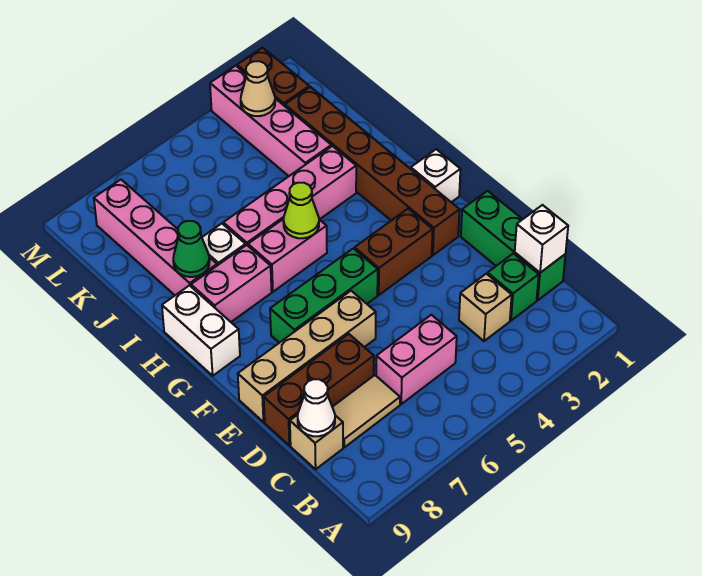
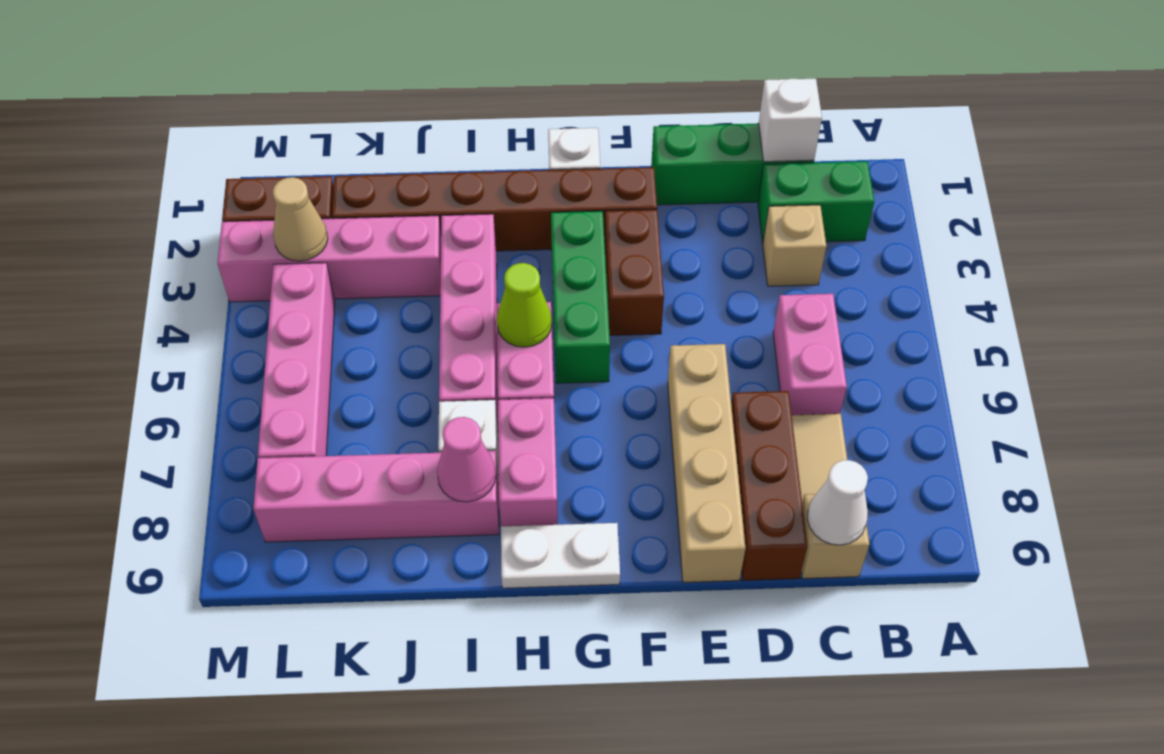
green 1x1 brick [488,253,539,321] -> green 1x2 brick [758,161,874,243]
green 1x3 brick [270,248,378,343] -> green 1x3 brick moved to [551,211,610,383]
white 1x2 brick [162,286,240,376] -> white 1x2 plate [501,523,620,588]
green 1x1 cone [173,221,210,277] -> pink 1x1 cone [437,417,496,502]
none -> pink 1x4 brick [258,263,335,458]

